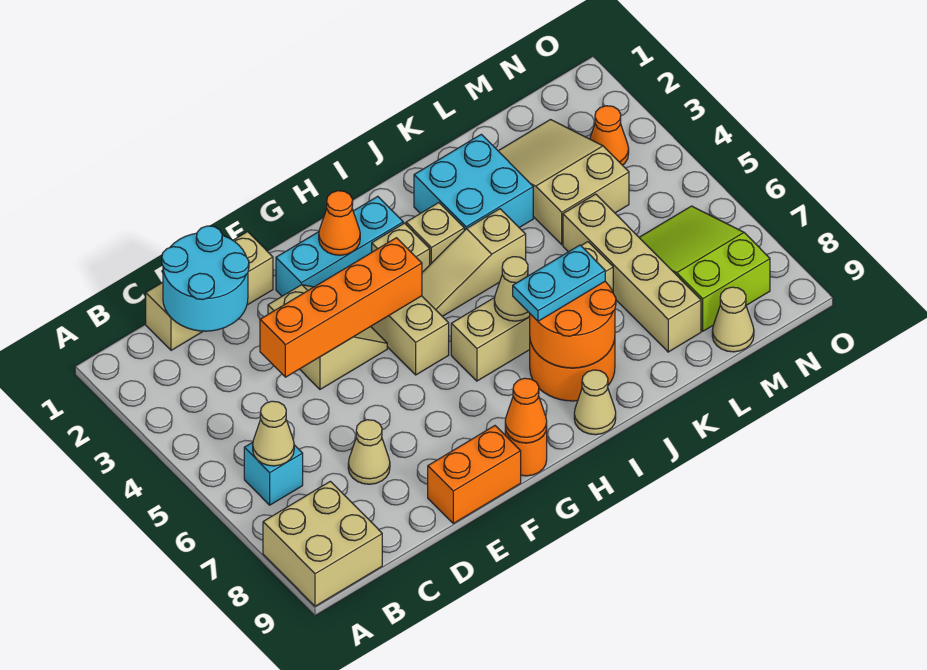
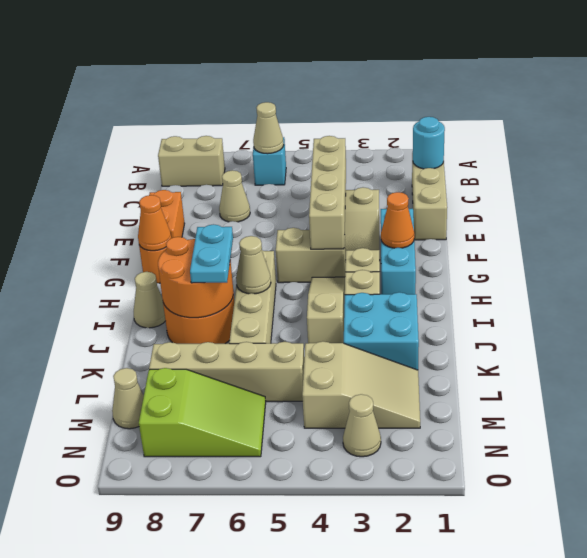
tan 2x2 brick [263,481,382,606] -> tan 1x2 brick [158,136,225,186]
cyan 2x2 round brick [162,226,249,331] -> cyan 1x1 round brick [413,117,445,169]
orange 1x4 brick [260,238,422,377] -> tan 1x4 brick [309,136,346,249]
orange 1x1 cone [590,106,629,165] -> tan 1x1 cone [343,394,381,457]

